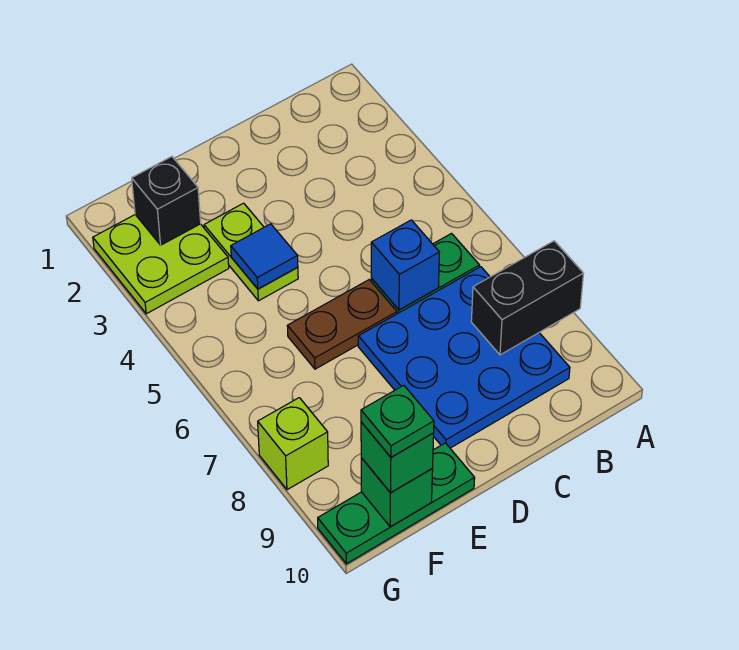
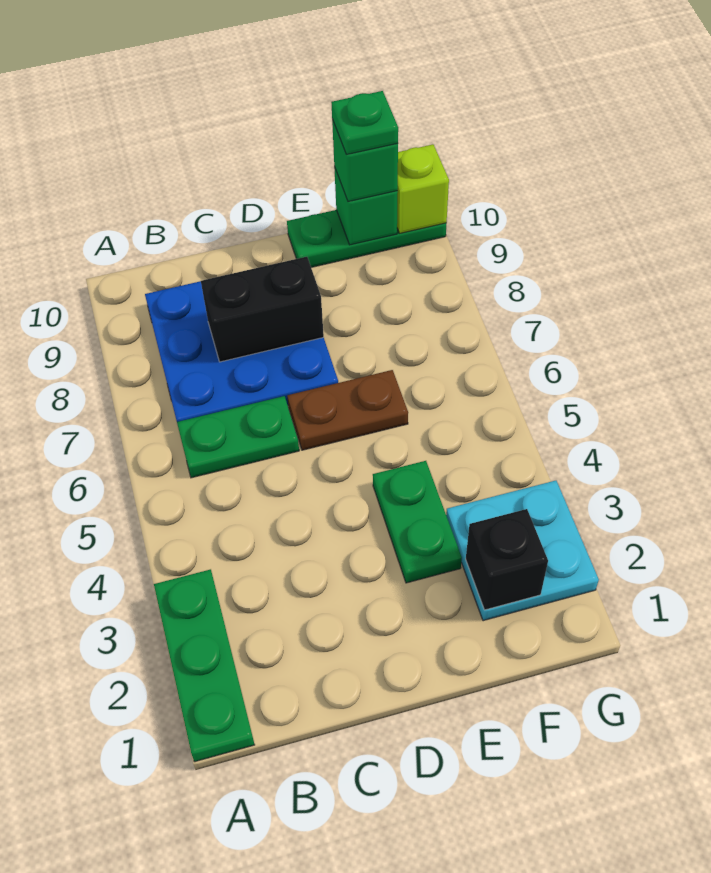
none -> green 1x3 plate [154,569,255,762]
black 1x2 brick [471,241,584,355] -> black 1x2 brick moved to [201,257,324,362]
blue 1x1 brick [371,220,440,310] -> none
lime 1x2 plate [204,203,298,301] -> green 1x2 plate [373,461,462,583]
blue 1x1 tile [231,224,298,289] -> none
lime 2x2 plate [93,215,229,314] -> cyan 2x2 plate [446,481,599,621]
lime 1x1 brick [258,398,328,490] -> lime 1x1 brick moved to [397,144,449,233]

